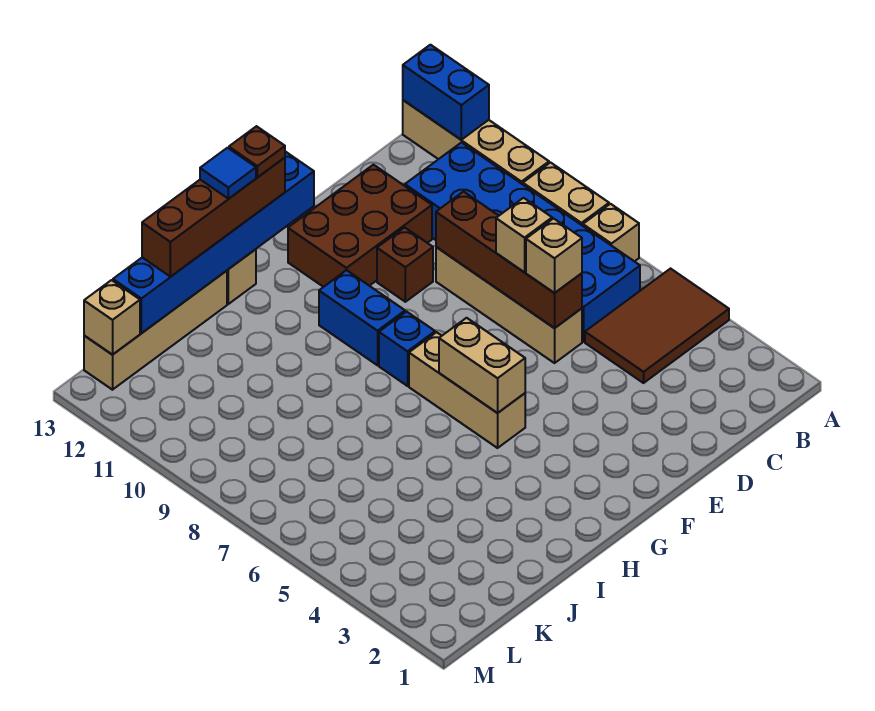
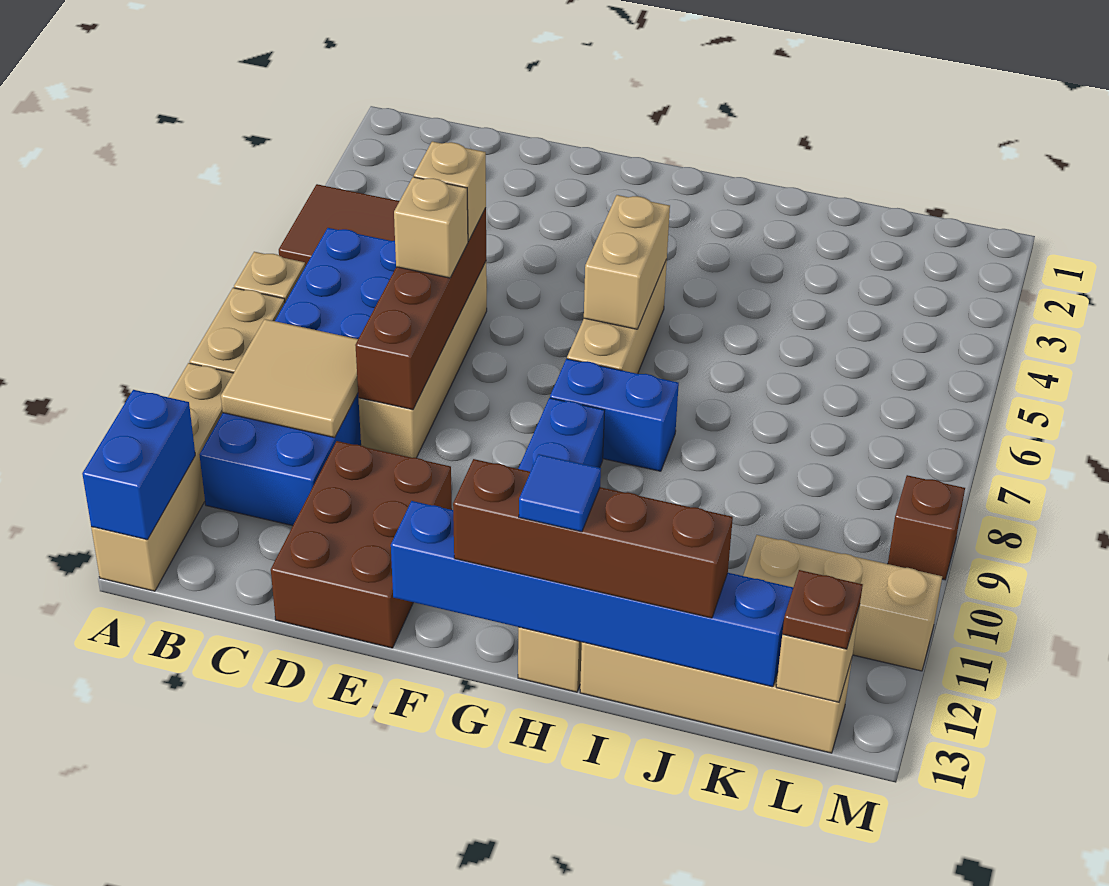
none -> tan 2x2 tile [221,319,358,438]
brown 2x3 brick [288,165,432,287] -> brown 2x3 brick turned to [271,441,452,648]
brown 1x1 brick [377,227,433,302] -> brown 1x1 brick moved to [888,475,965,580]
blue 1x1 brick [379,312,435,386] -> blue 1x2 brick [550,359,679,471]
brown 1x1 plate [229,126,285,177] -> brown 1x1 plate moved to [782,570,863,649]
none -> tan 1x3 brick [743,535,942,671]

